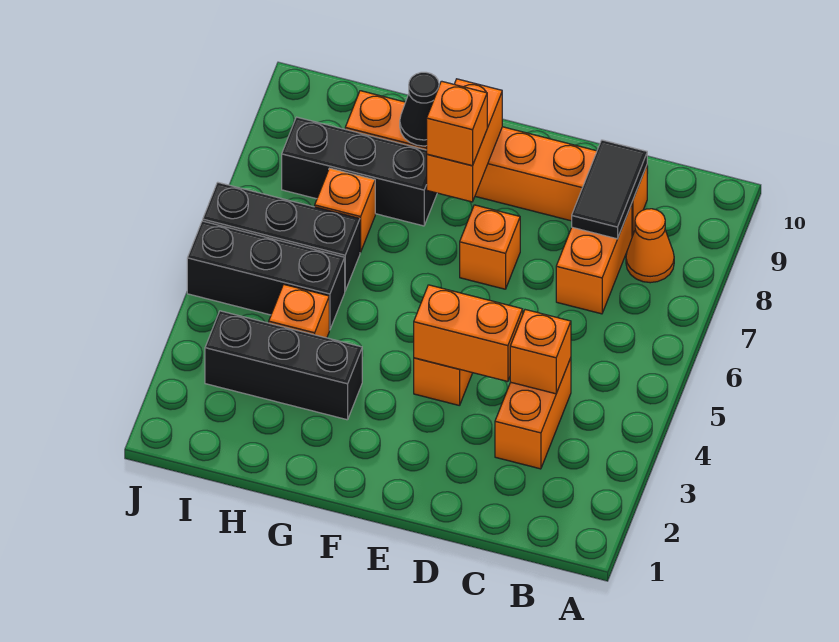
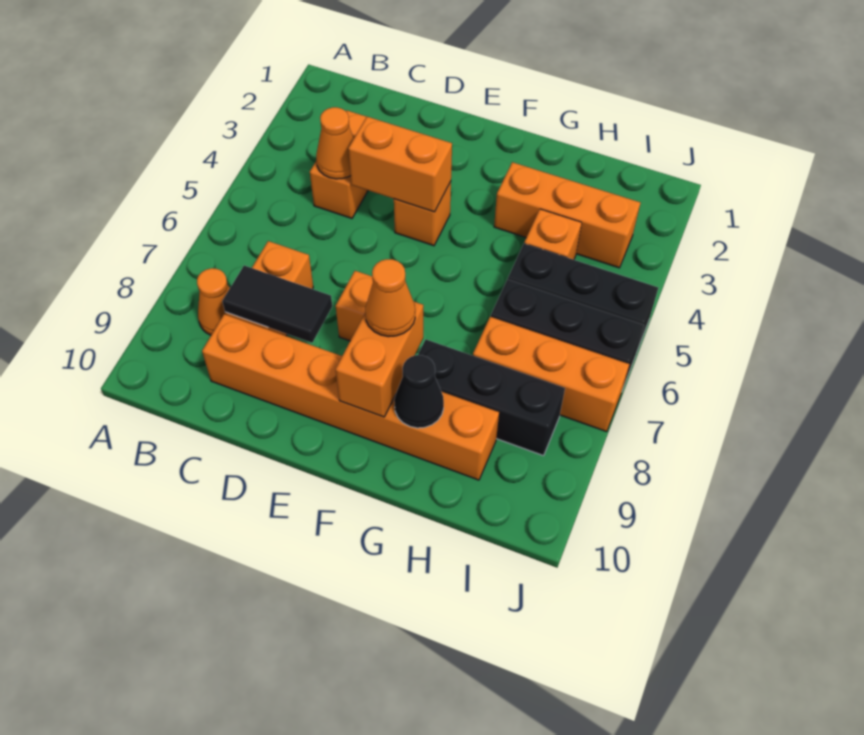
orange 1x1 brick [510,310,571,394] -> orange 1x1 cone [316,107,354,179]
black 1x2 tile [572,140,647,239] -> black 1x2 tile turned to [222,265,332,343]
orange 1x1 brick [427,81,487,166] -> orange 1x1 cone [365,259,415,337]
black 1x3 brick [205,311,362,420] -> orange 1x3 brick [494,162,640,268]
orange 1x1 brick [315,168,375,252] -> orange 1x3 brick [473,317,630,432]

